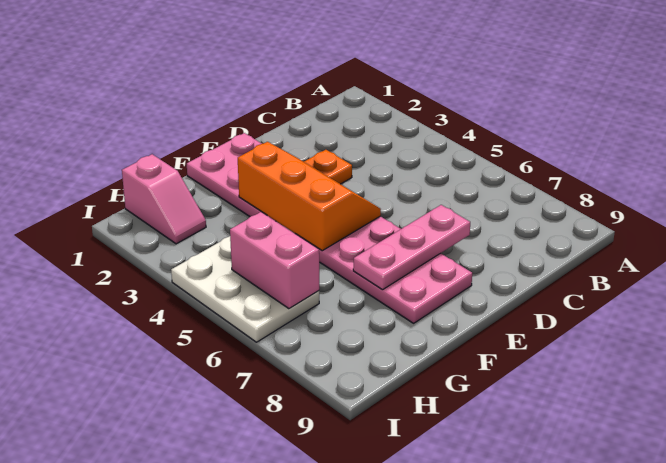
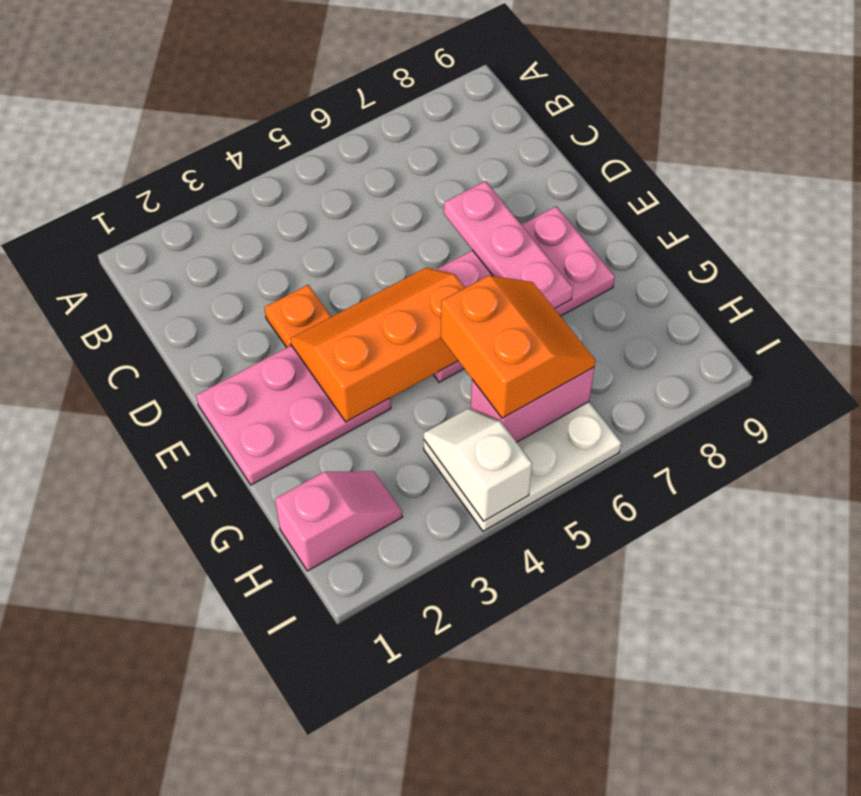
none -> orange 2x2 slope [441,275,596,418]
none -> white 1x2 slope [424,408,532,521]

